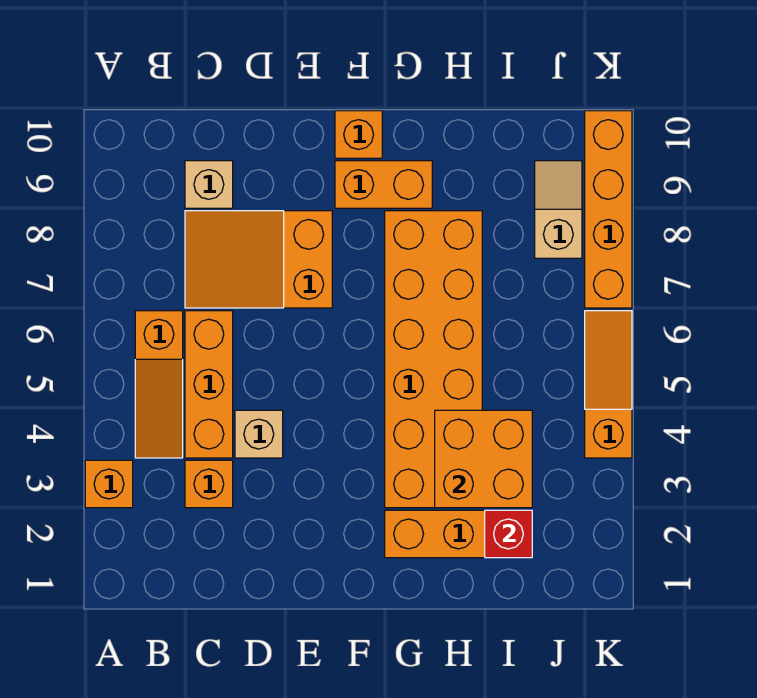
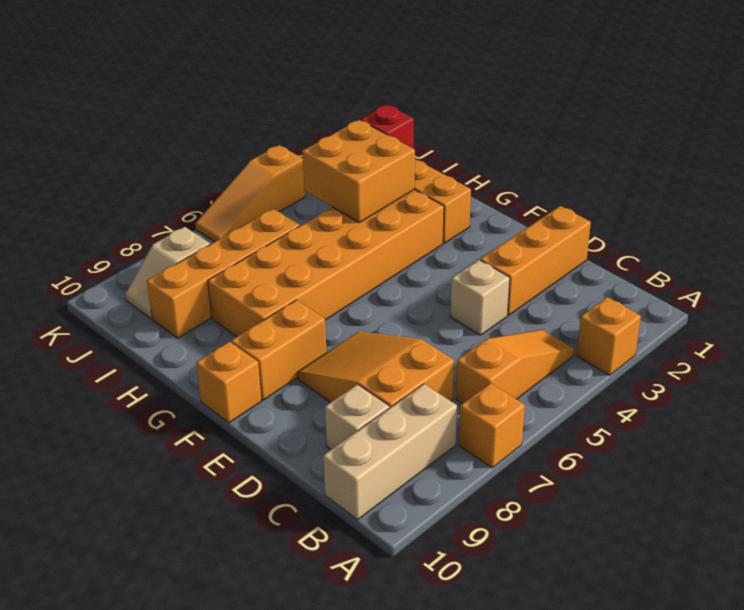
none -> tan 1x3 brick [323,384,457,520]
orange 1x1 brick [185,460,233,508] -> orange 1x1 brick moved to [459,383,525,468]
orange 1x3 brick [185,311,233,458] -> orange 1x3 brick moved to [480,206,591,315]
orange 2x3 slope [185,211,332,308] -> orange 2x3 slope turned to [297,331,454,408]
orange 1x2 brick [335,161,432,208] -> orange 1x2 brick turned to [231,300,327,400]
orange 1x4 brick [585,111,632,308] -> orange 1x4 brick moved to [147,209,300,338]

